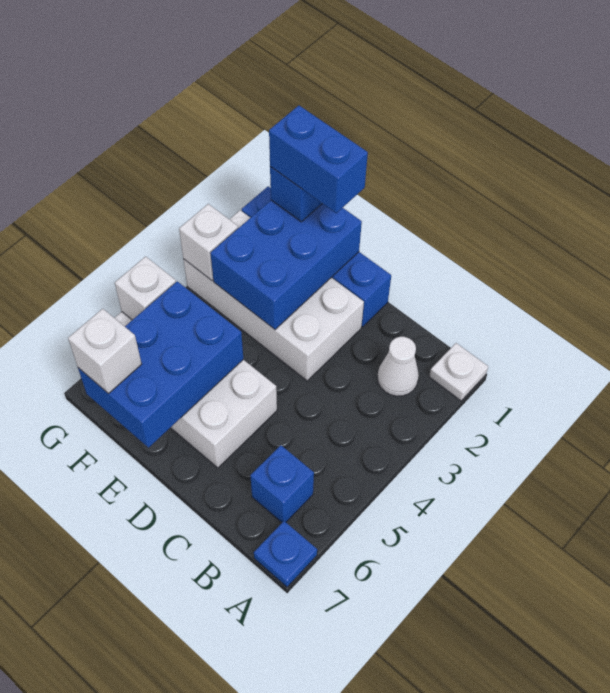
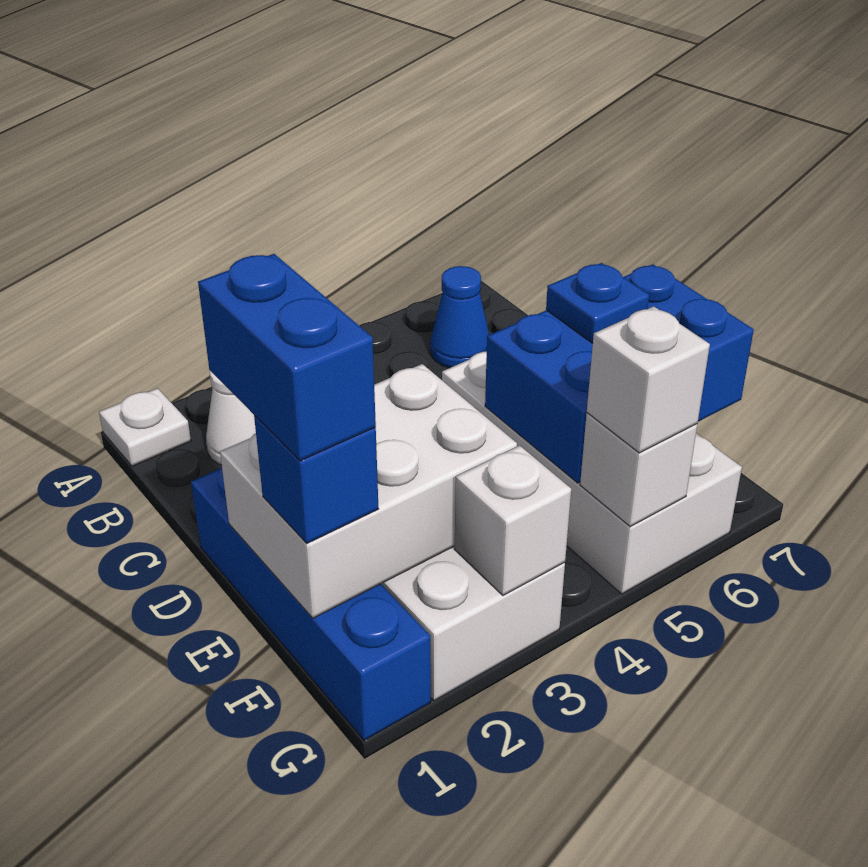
blue 1x1 plate [254,521,317,587] -> blue 1x1 plate moved to [546,263,649,343]
blue 1x1 brick [250,445,314,522] -> blue 1x1 cone [430,266,489,368]
blue 2x3 brick [211,200,362,330] -> white 2x3 brick [220,364,517,618]
white 1x1 brick [68,309,142,394] -> white 1x1 brick moved to [587,306,710,453]

